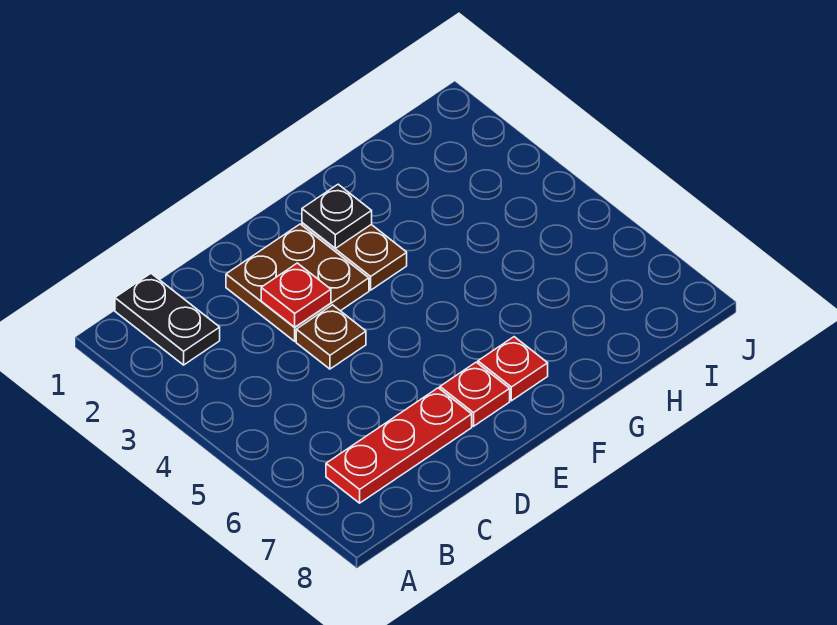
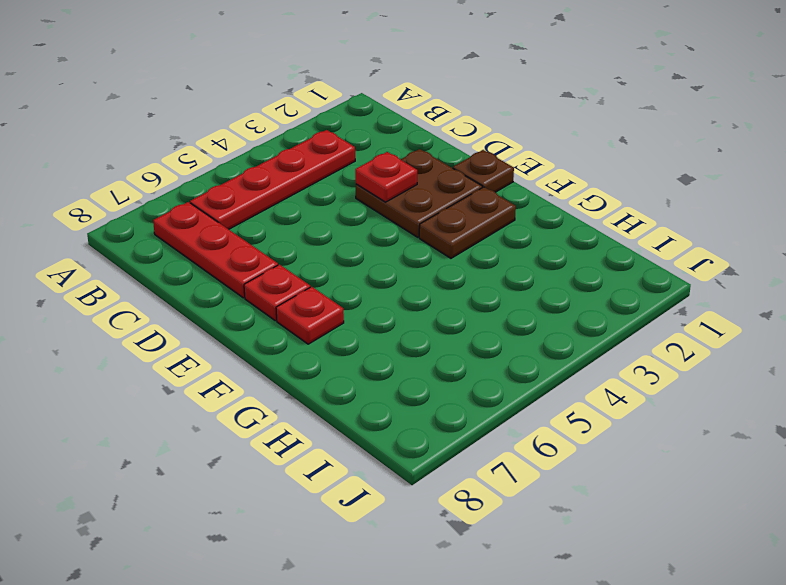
black 1x2 plate [115,274,220,365] -> none
none -> red 1x4 plate [190,130,355,229]
brown 1x1 plate [296,305,366,369] -> brown 1x1 plate moved to [453,150,514,192]
black 1x1 plate [302,184,372,248] -> none

